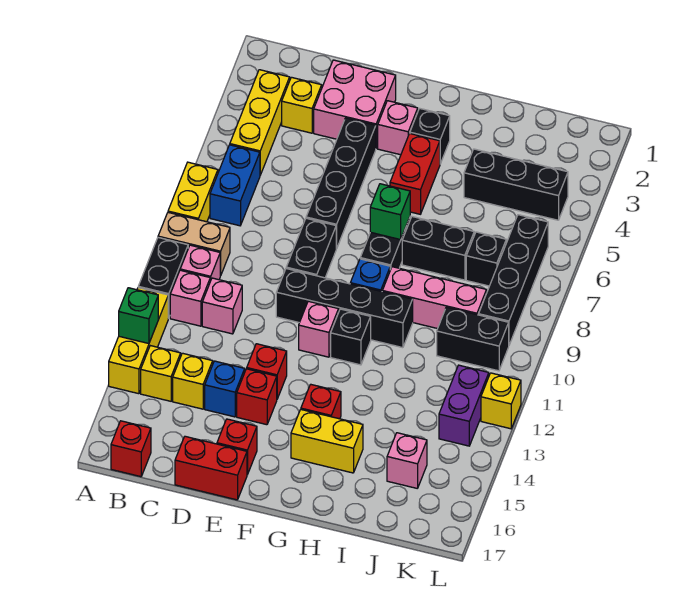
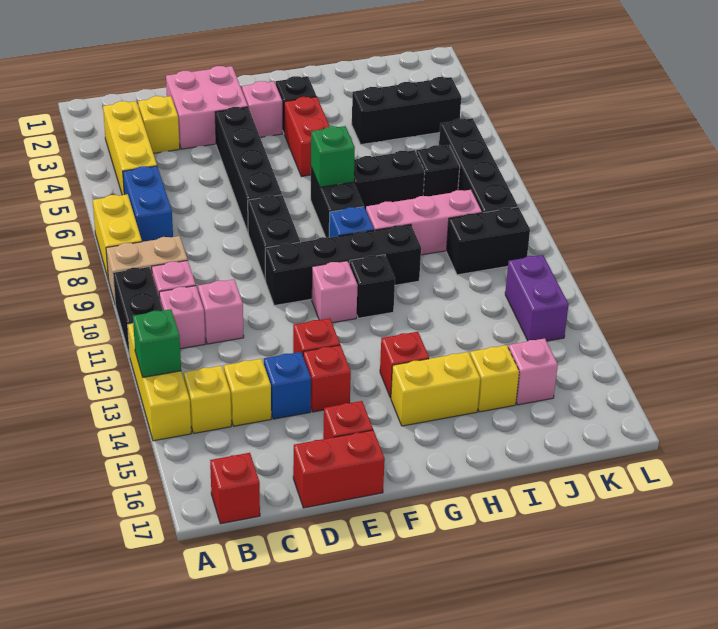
yellow 1x1 brick [481,373,521,429] -> yellow 1x1 brick moved to [470,345,519,412]

